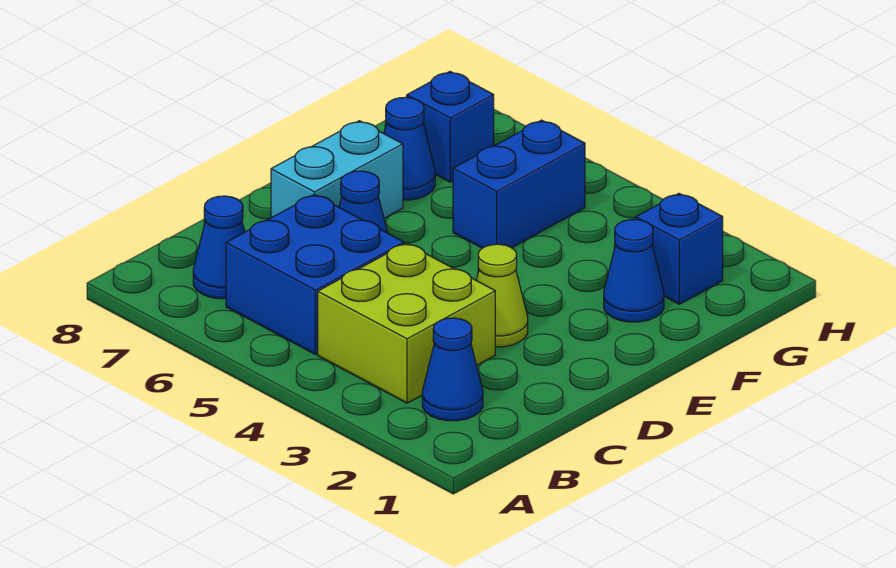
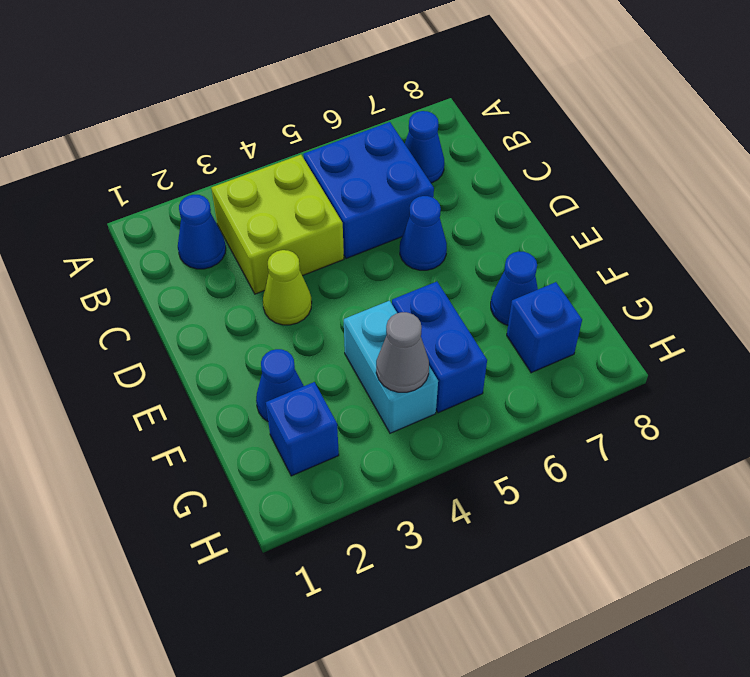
cyan 1x2 brick [271,121,403,218] -> cyan 1x2 brick moved to [344,301,438,433]
none -> grey 1x1 cone [376,312,429,392]

